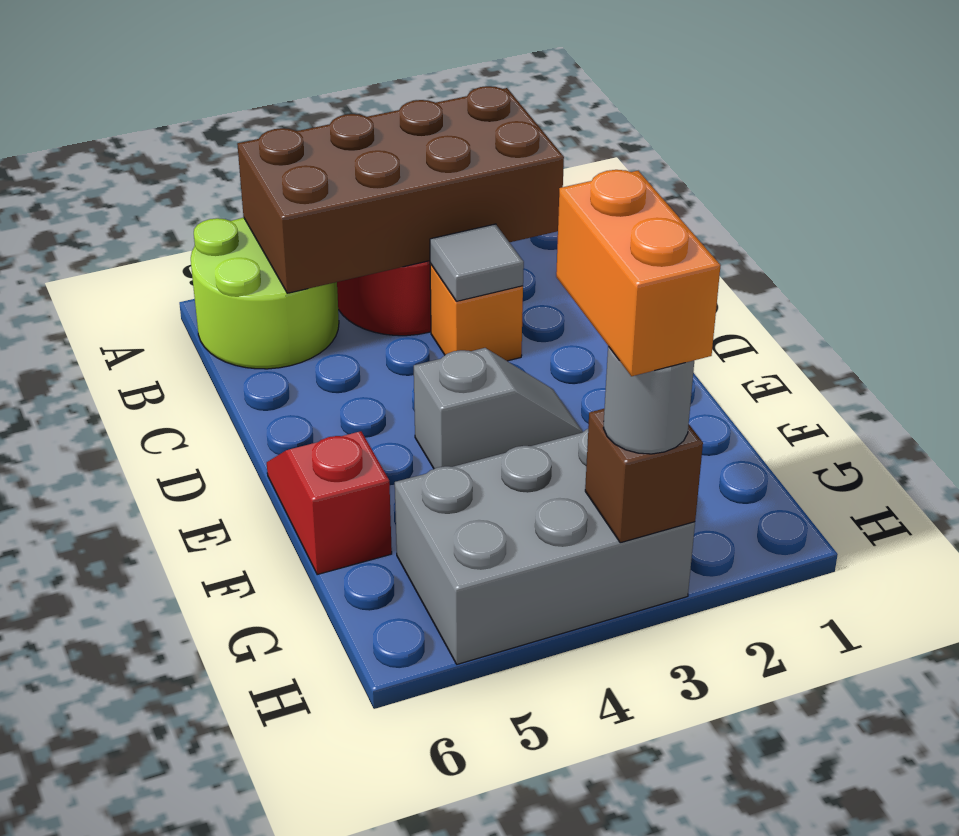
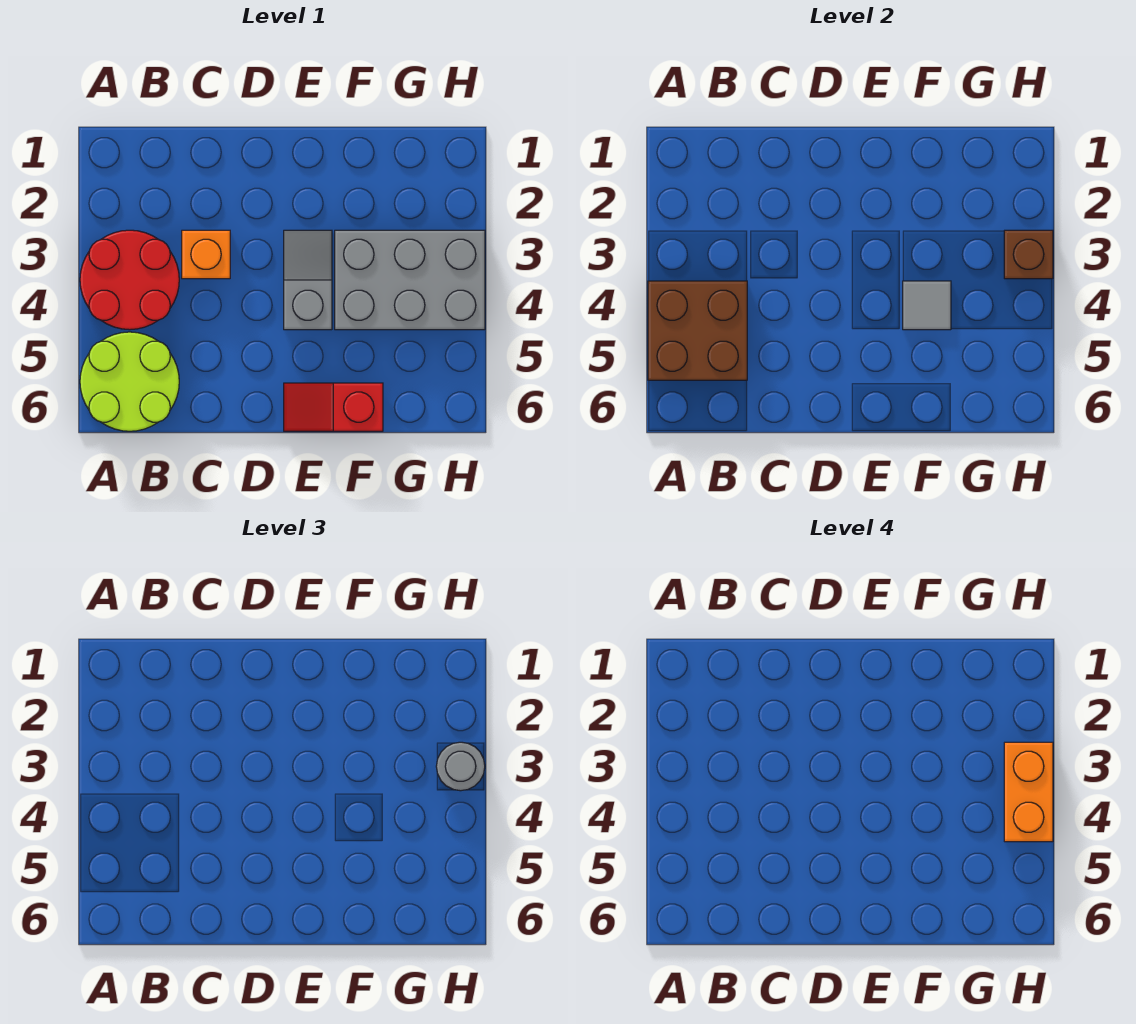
brown 2x4 brick [237,86,564,293] -> brown 2x2 brick [648,281,747,380]
grey 1x1 tile [430,224,524,301] -> grey 1x1 tile moved to [903,281,951,330]
grey 2x3 brick [395,429,695,664] -> grey 2x3 brick turned to [335,230,485,330]
orange 1x2 brick [556,170,721,376] -> orange 1x2 brick turned to [1004,742,1053,842]

